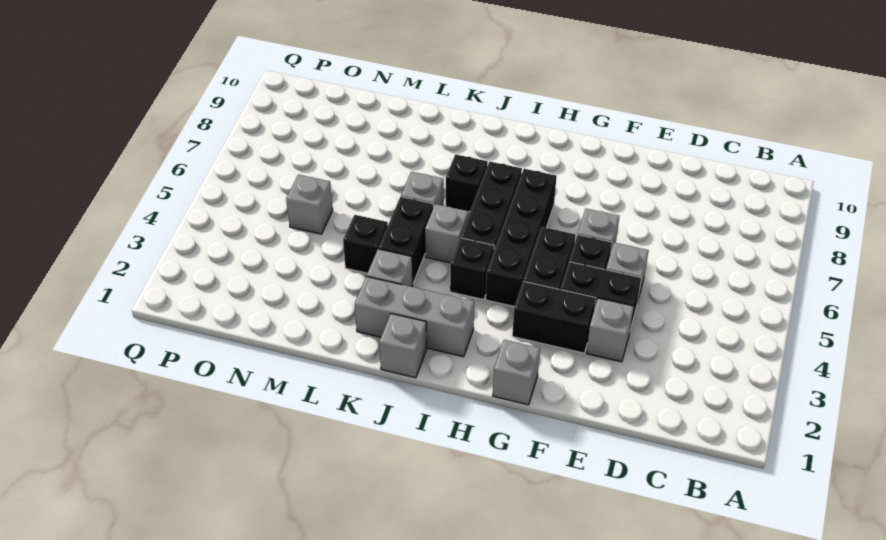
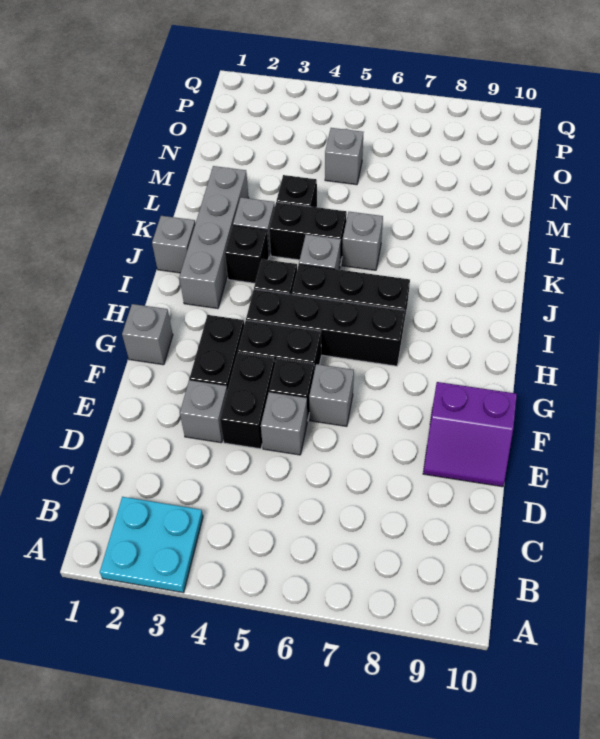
none -> cyan 2x2 plate [100,497,203,593]
none -> purple 2x2 slope [423,382,517,487]
grey 1x3 brick [355,276,474,357] -> grey 1x4 brick [179,166,249,309]
black 1x1 brick [446,154,488,212] -> black 1x1 brick moved to [225,225,269,283]

